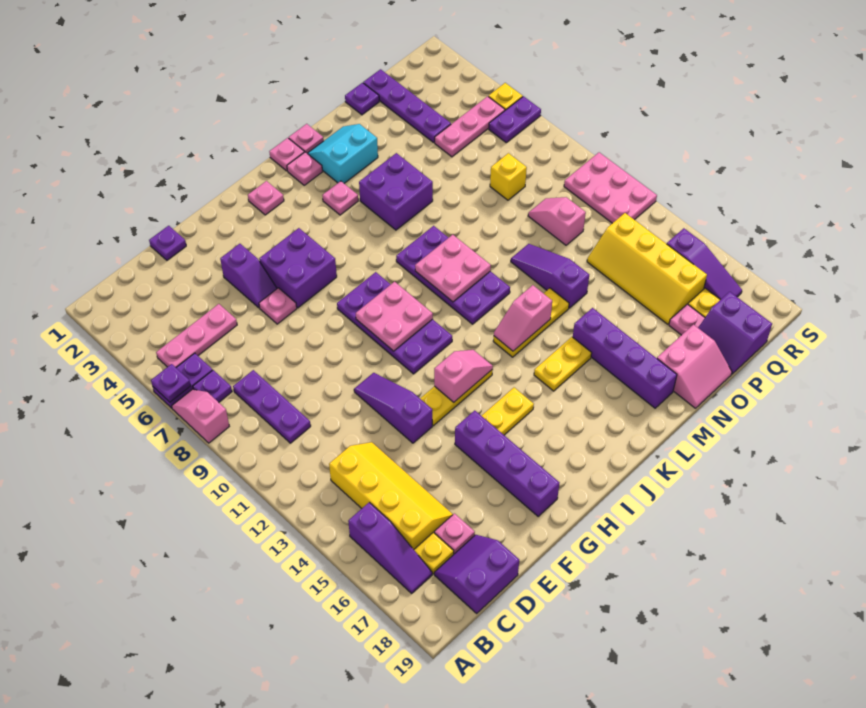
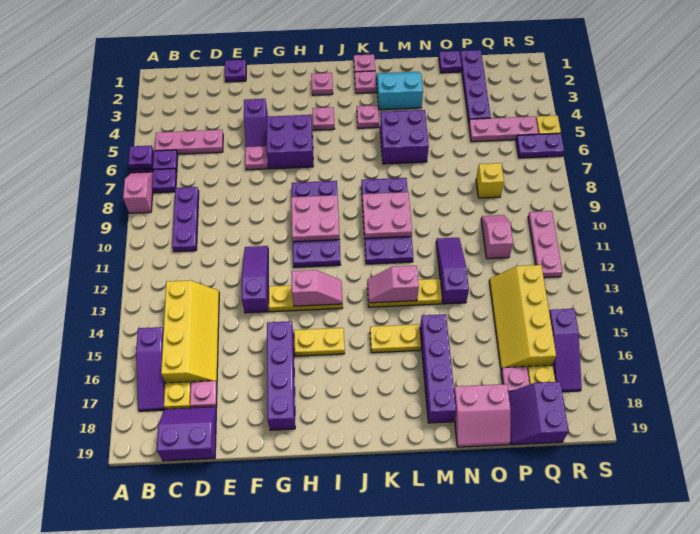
pink 1x1 plate [289,124,324,153] -> pink 1x1 plate moved to [312,107,335,130]
pink 2x3 plate [564,152,657,223] -> pink 1x3 plate [528,211,563,278]

